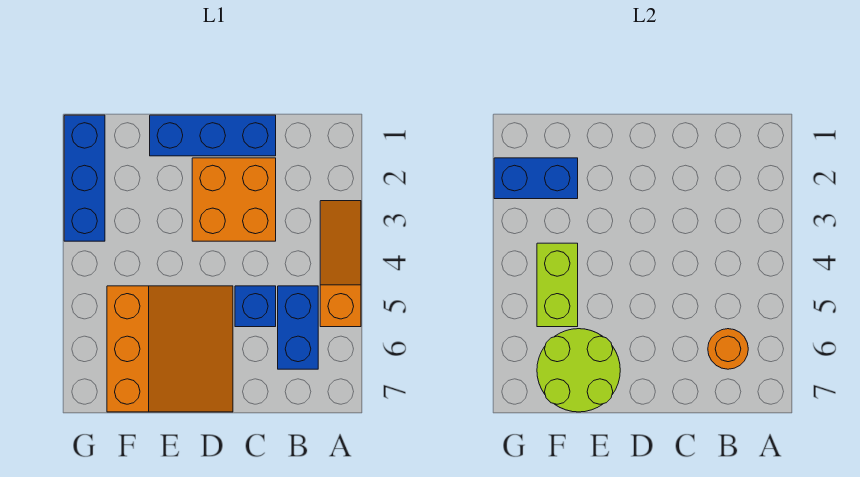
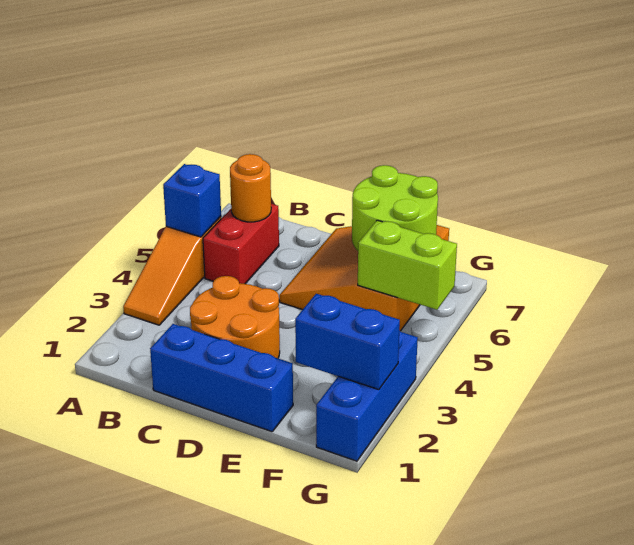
blue 1x2 brick [278,286,318,369] -> red 1x2 brick [203,204,279,284]
orange 2x2 brick [192,158,276,241] -> orange 2x2 round brick [190,276,280,358]
blue 1x1 brick [235,286,276,327] -> blue 1x1 brick moved to [163,164,221,237]
lime 1x2 brick [537,243,578,327] -> lime 1x2 brick turned to [358,220,457,310]

